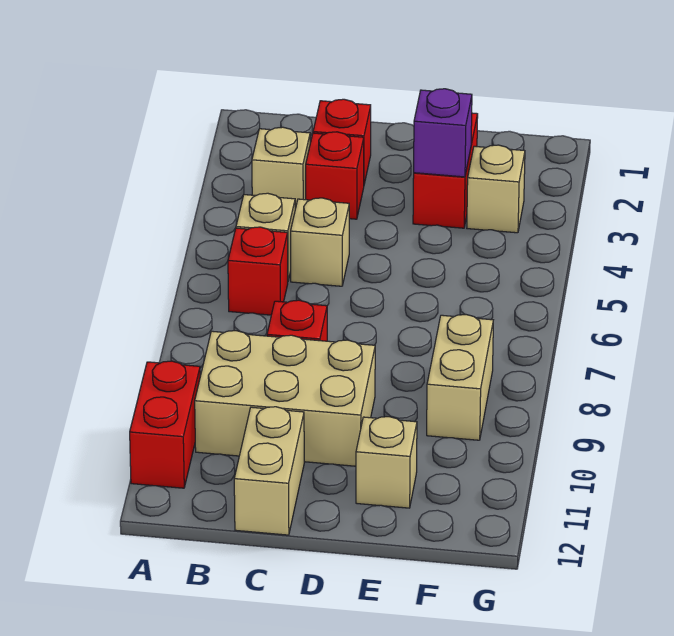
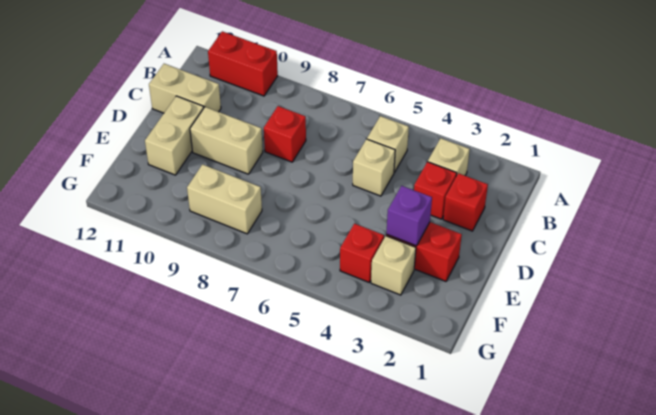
red 1x1 brick [228,227,288,315] -> red 1x1 brick moved to [340,224,384,282]
tan 2x3 brick [195,331,375,466] -> tan 1x2 brick [190,107,263,174]
tan 1x1 brick [356,417,417,508] -> tan 1x2 brick [145,96,204,175]

